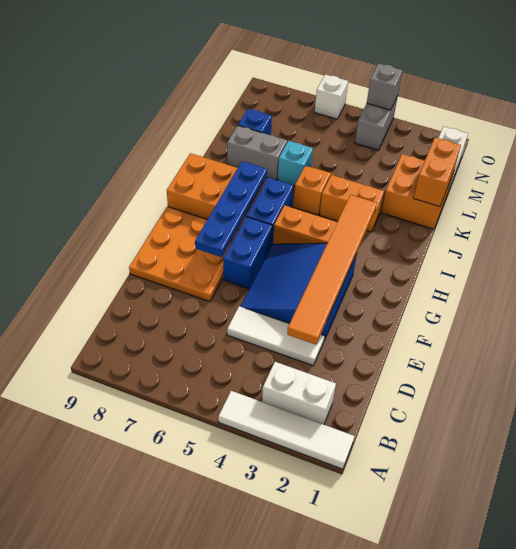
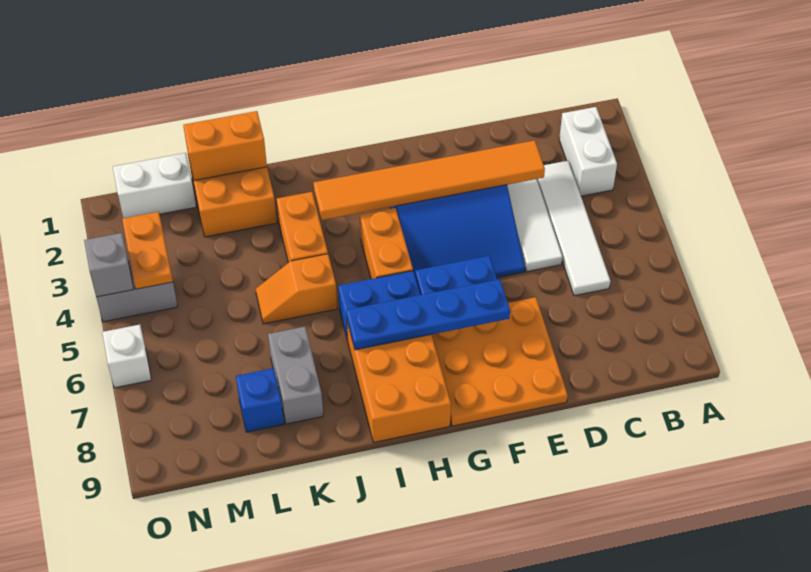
white 1x4 tile [218,391,354,469] -> white 1x4 tile moved to [537,161,610,296]
cyan 1x1 brick [278,141,313,186] -> none
none -> orange 1x2 plate [122,212,173,289]

